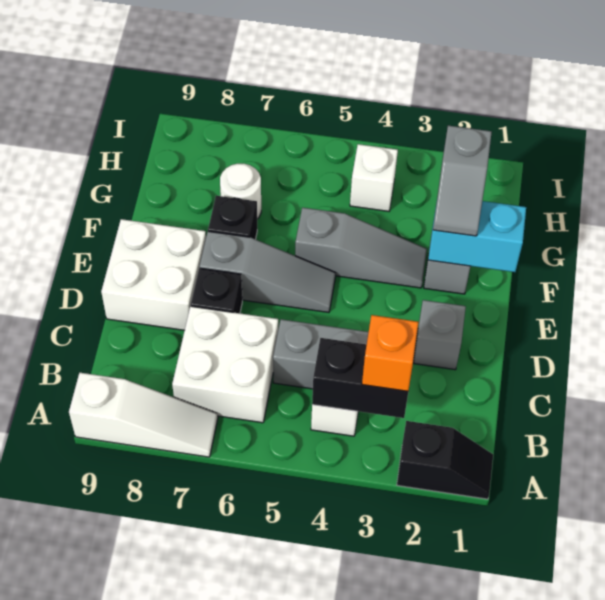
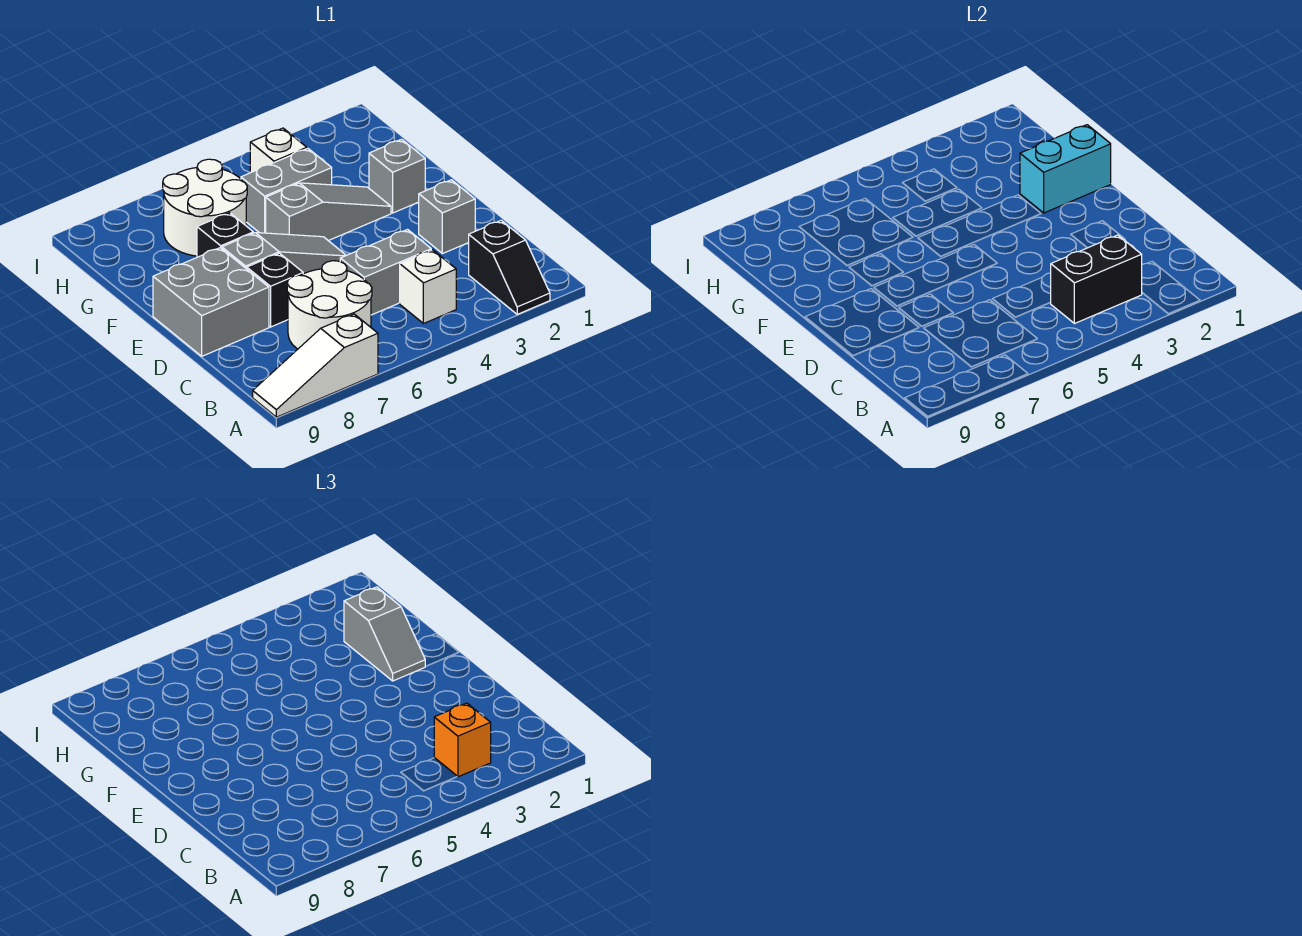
black 1x2 slope [397,421,493,499] -> black 1x2 slope turned to [469,220,550,314]
white 1x3 slope [69,373,218,457] -> white 1x3 slope turned to [253,314,378,417]
white 2x2 brick [172,306,278,423] -> white 2x2 round brick [287,261,372,349]
white 2x2 brick [101,219,206,330] -> grey 2x2 brick [153,248,269,356]
none -> grey 1x2 brick [241,148,332,233]
white 1x1 round brick [220,164,261,219] -> white 2x2 round brick [163,159,247,256]

